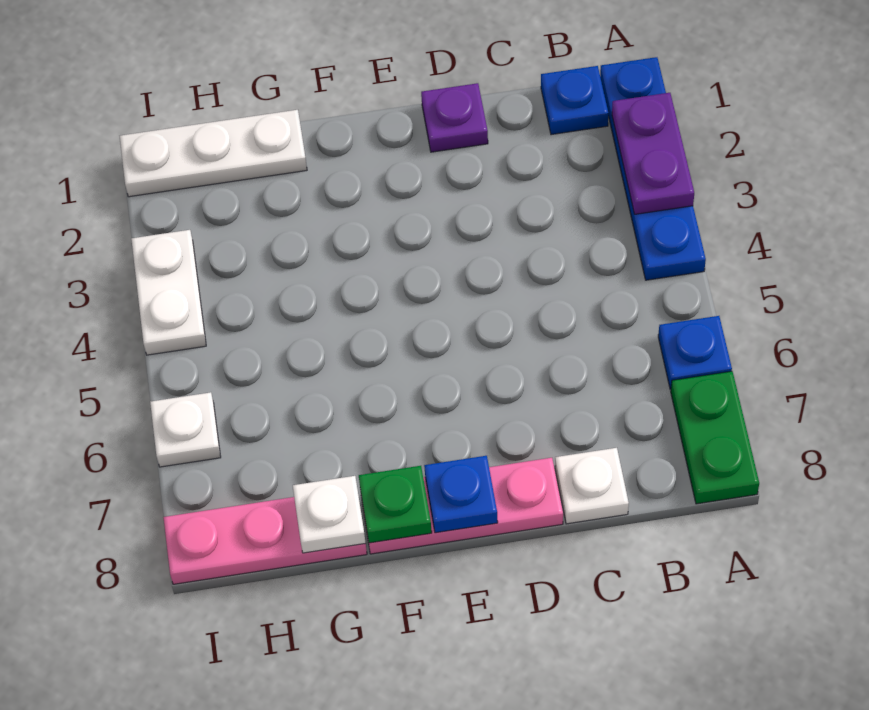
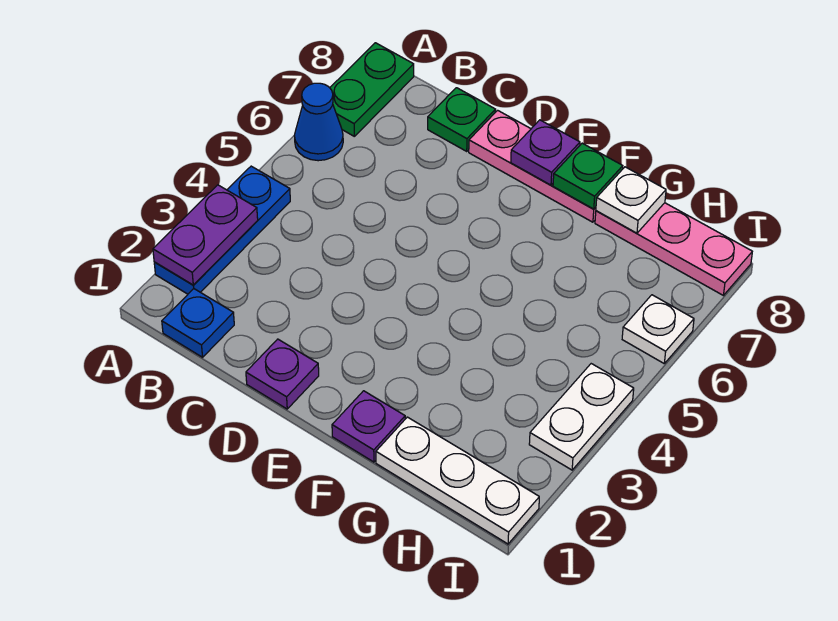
blue 1x4 plate [600,57,706,280] -> blue 1x3 plate [154,166,290,294]
blue 1x1 plate [658,316,732,389] -> blue 1x1 cone [294,83,343,161]
white 1x1 plate [555,448,629,524] -> green 1x1 plate [428,88,496,151]
blue 1x1 plate [424,456,498,533] -> purple 1x1 plate [511,120,580,185]
none -> purple 1x1 plate [332,391,405,462]

